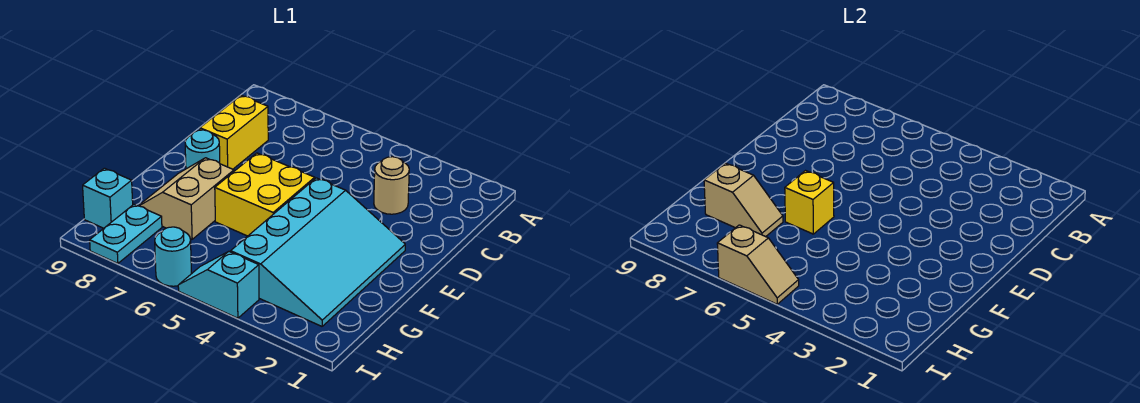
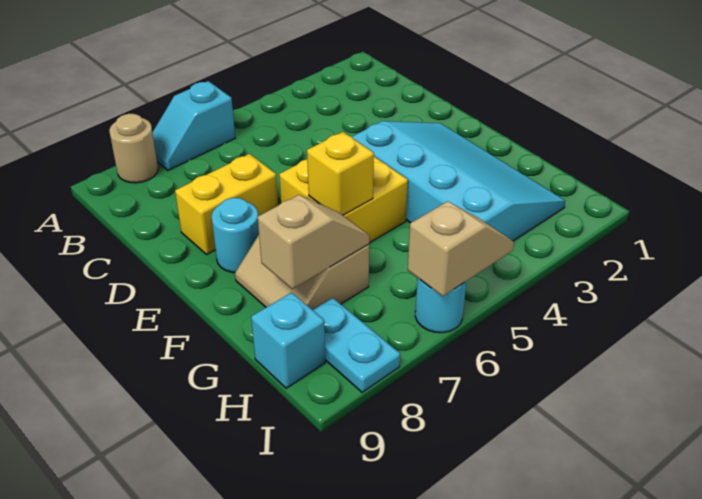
tan 1x1 round brick [374,157,409,214] -> tan 1x1 round brick moved to [109,114,158,183]
yellow 1x2 brick [200,95,268,169] -> yellow 1x2 brick turned to [175,154,278,255]
cyan 1x2 slope [178,252,259,318] -> cyan 1x2 slope moved to [152,81,235,170]

